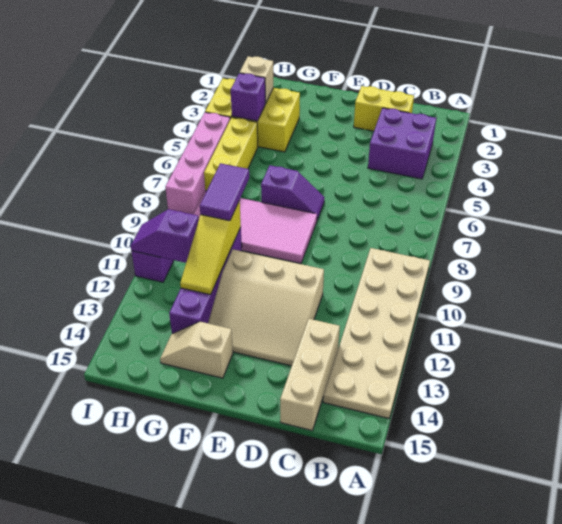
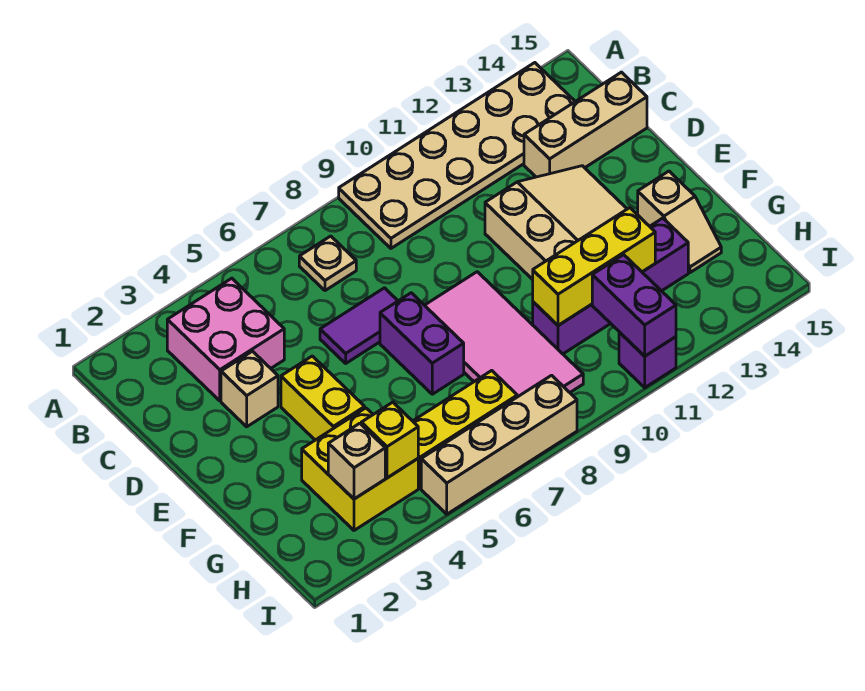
purple 2x2 brick [368,108,436,179] -> pink 2x2 brick [167,278,284,401]
none -> tan 1x1 plate [299,236,356,291]
yellow 1x2 brick [354,86,414,131] -> yellow 1x2 brick moved to [281,356,365,440]
none -> tan 1x1 brick [221,351,278,427]
purple 1x2 slope [261,165,325,220] -> purple 1x2 brick [380,293,464,394]
yellow 2x3 brick [205,78,300,152] -> yellow 2x2 brick [302,408,418,530]
purple 1x2 tile [200,163,249,221] -> purple 1x2 tile moved to [320,288,398,363]
yellow 1x3 slope [180,201,241,295] -> yellow 1x3 brick [533,208,655,325]
purple 1x1 brick [231,73,266,121] -> yellow 1x1 brick [361,402,418,478]
purple 1x2 slope [131,209,199,263] -> purple 1x2 brick [592,255,676,356]
pink 1x4 brick [165,112,230,214] -> tan 1x4 brick [421,375,577,514]

